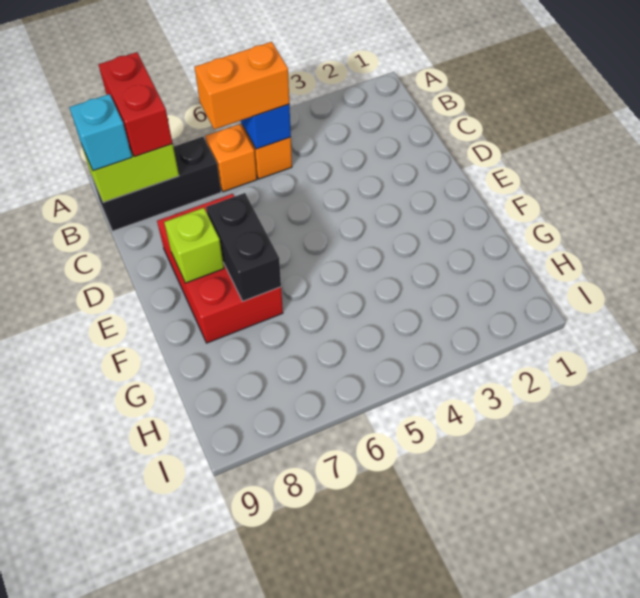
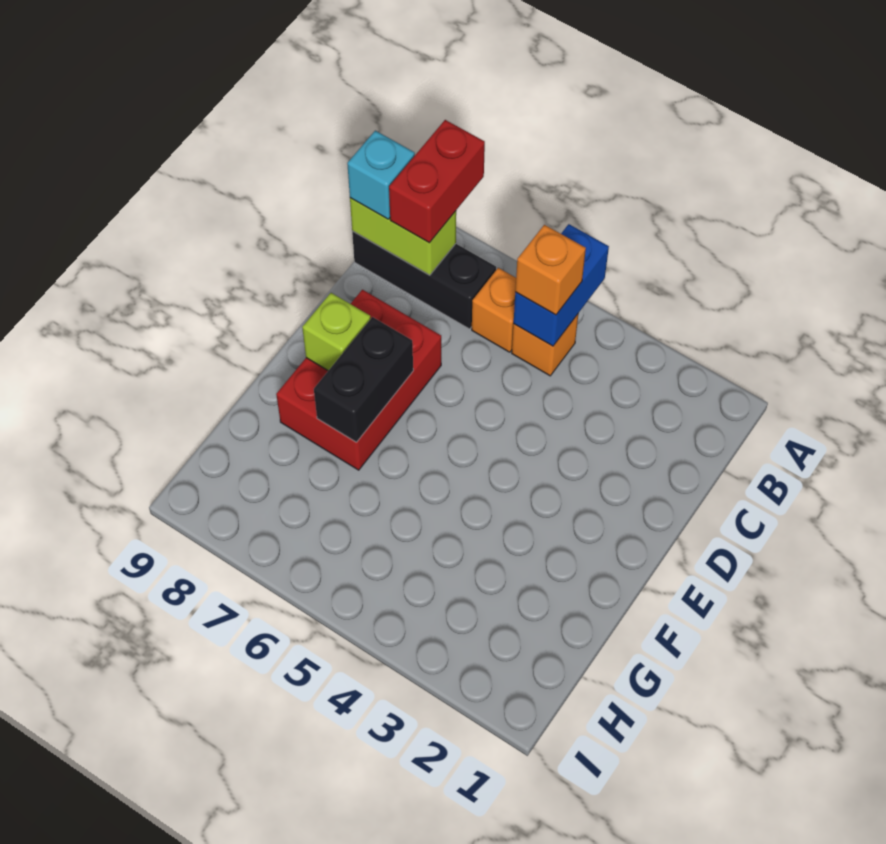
orange 1x2 brick [194,42,289,129] -> orange 1x1 brick [515,225,586,315]

